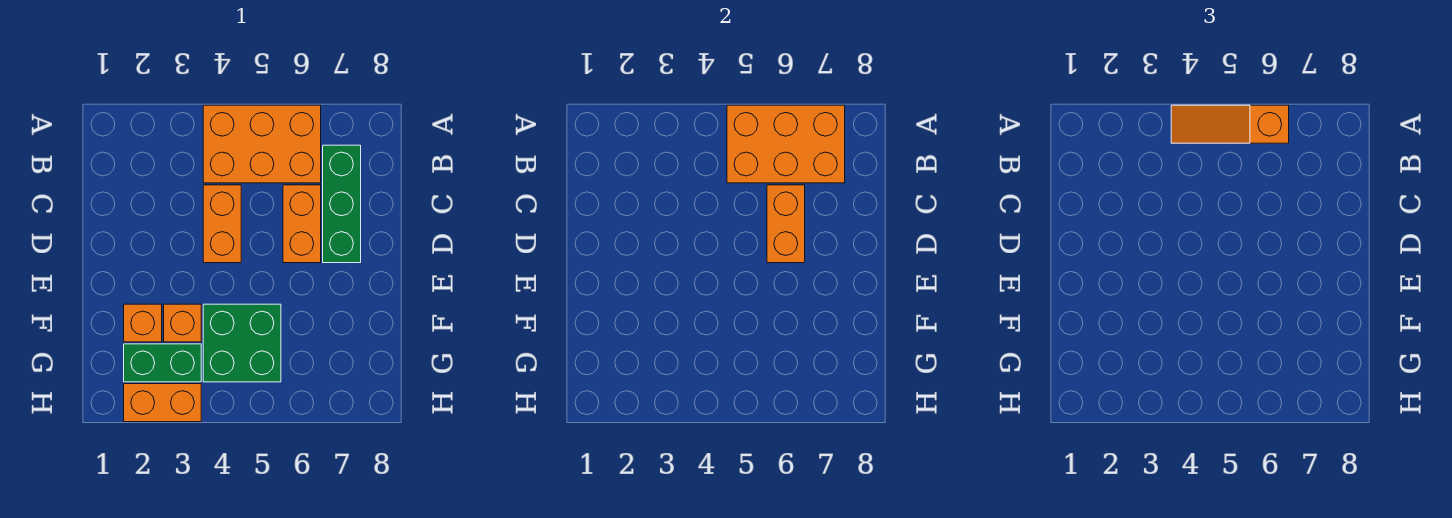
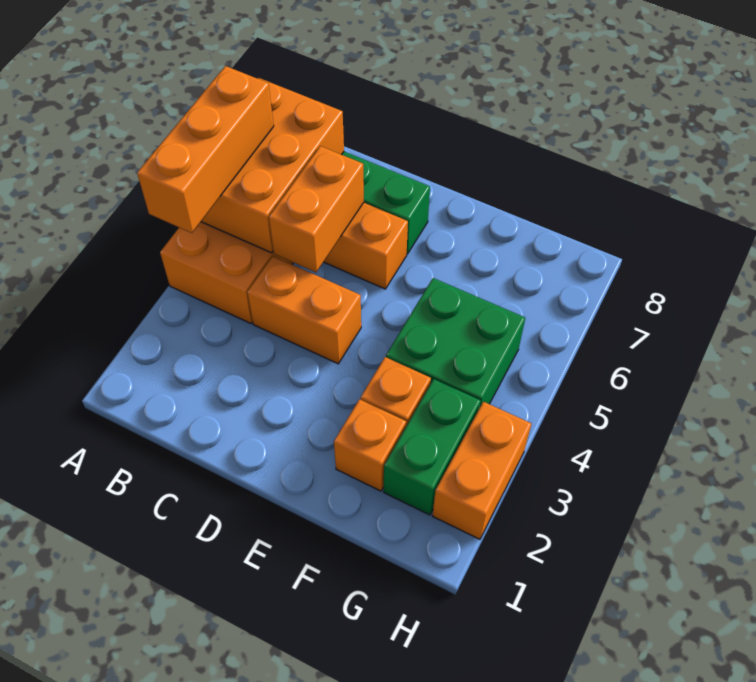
orange 1x3 slope [1171,105,1289,143] -> orange 1x3 brick [137,66,274,233]
orange 1x2 brick [767,185,805,263] -> orange 1x2 brick turned to [269,146,364,272]

